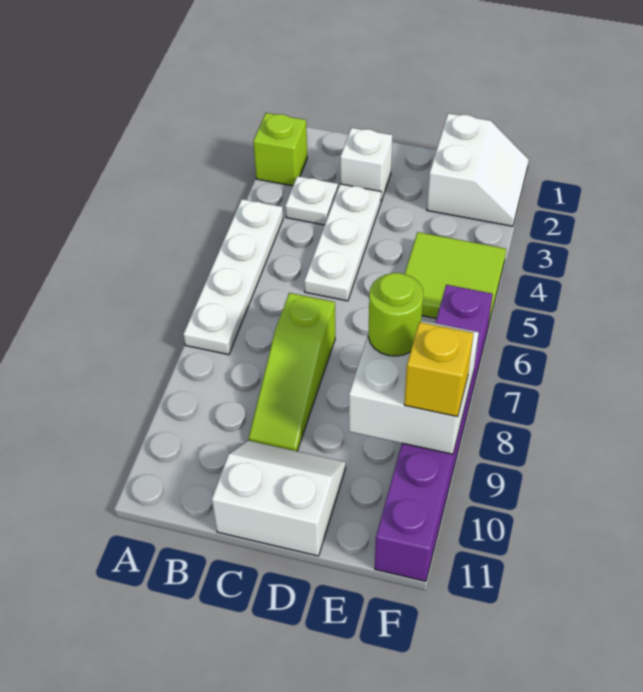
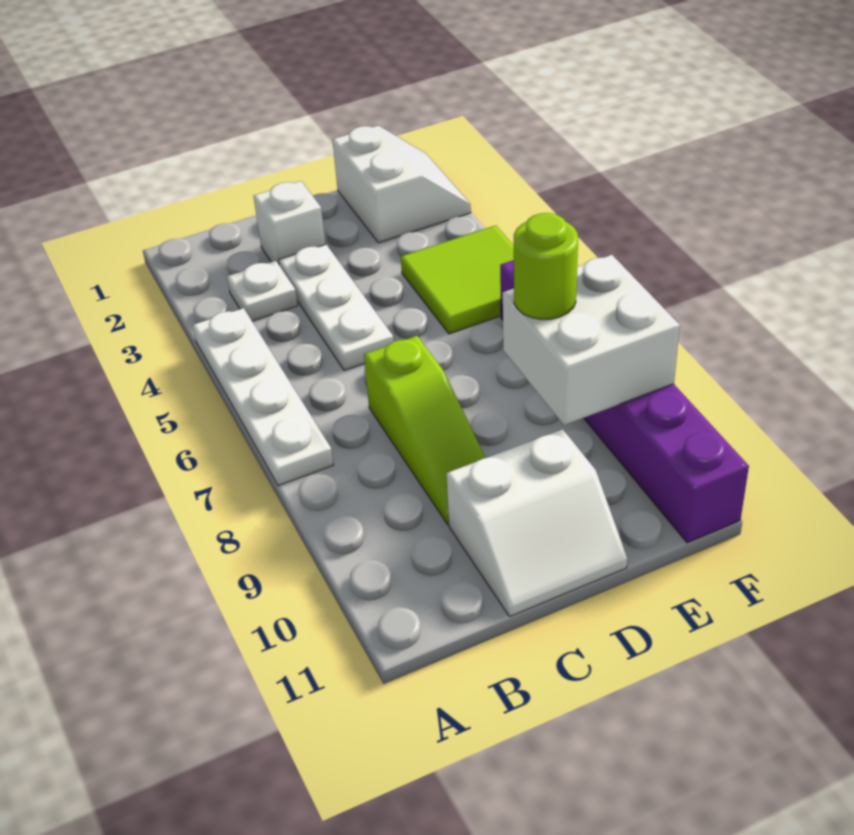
lime 1x1 brick [253,113,307,186] -> none
white 2x2 slope [212,440,346,556] -> white 2x2 slope turned to [447,429,627,616]
yellow 1x1 brick [404,322,473,417] -> none

